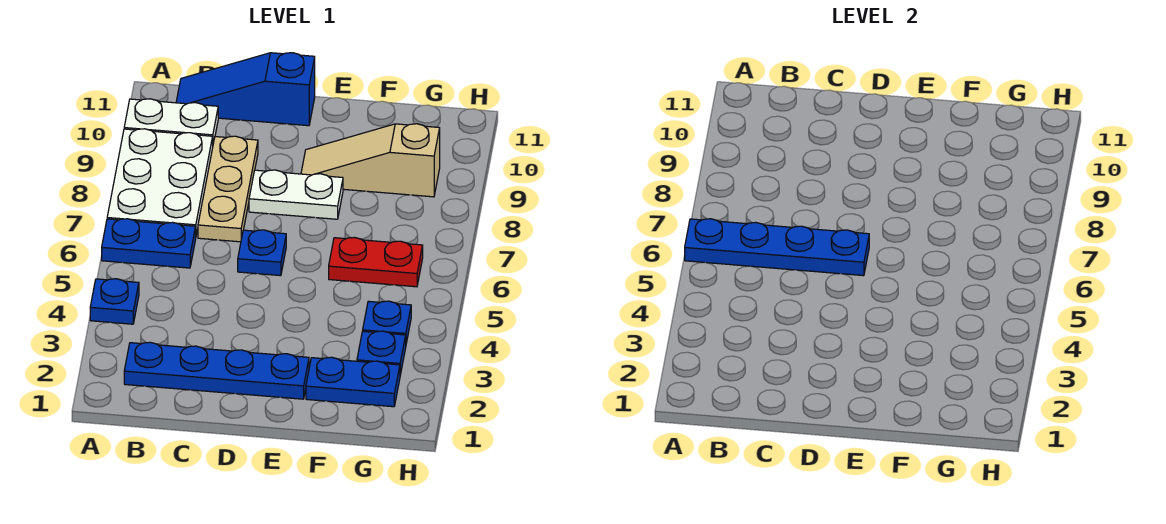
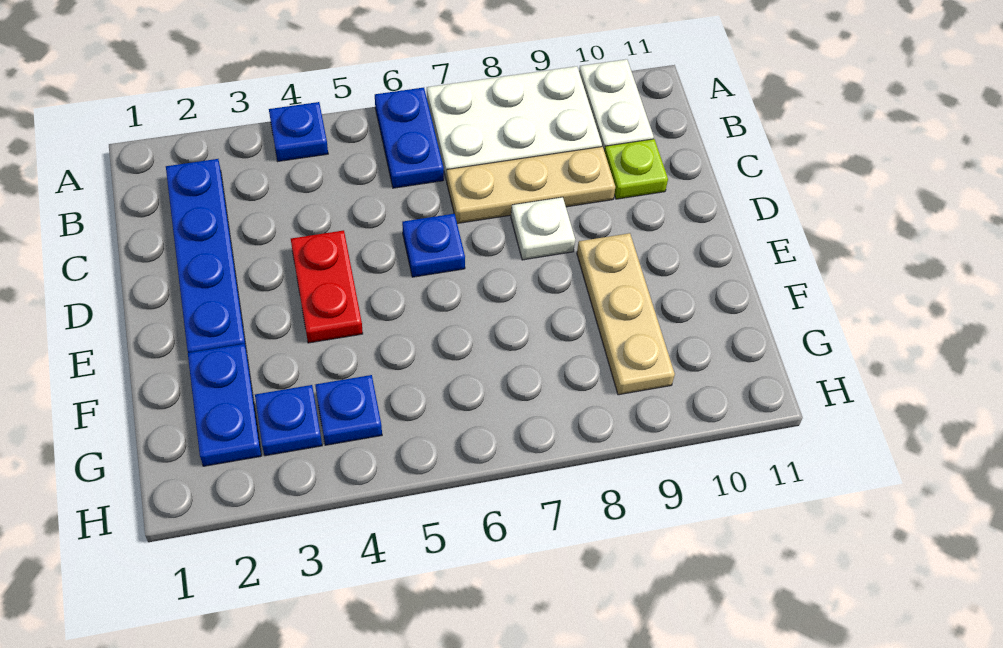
blue 1x4 plate [685,219,869,276] -> none
blue 1x3 slope [176,53,315,126] -> none
none -> lime 1x1 plate [604,139,668,199]
white 1x2 plate [249,170,343,219] -> white 1x1 plate [511,197,575,260]
tan 1x3 slope [301,124,440,197] -> tan 1x3 plate [577,233,675,395]
red 1x2 plate [329,237,423,287] -> red 1x2 plate moved to [291,230,363,343]

